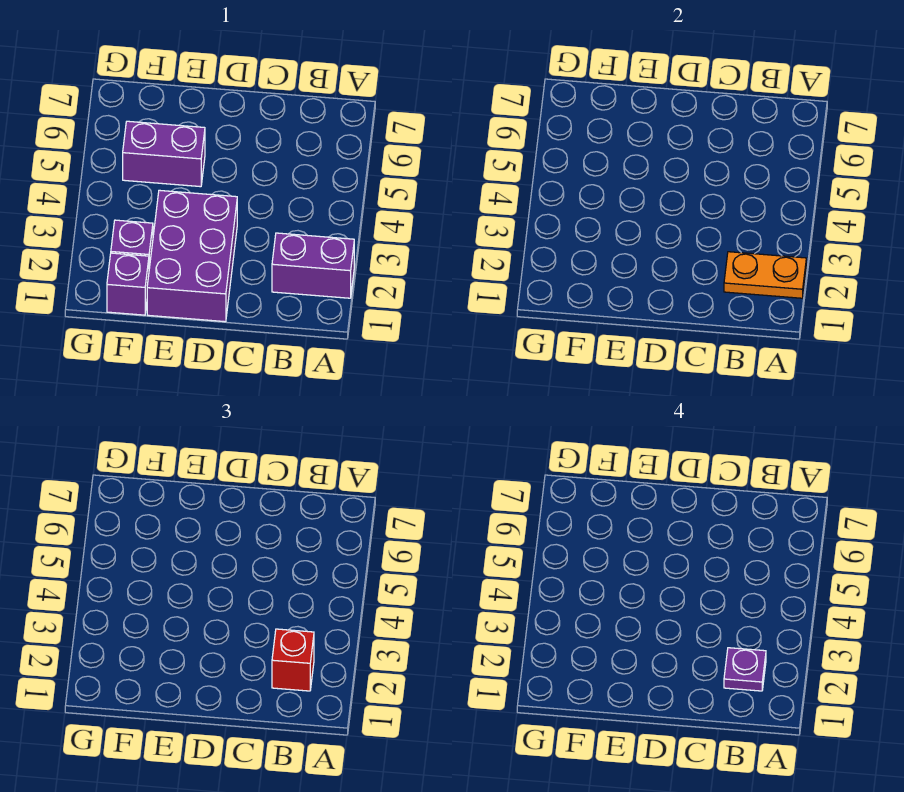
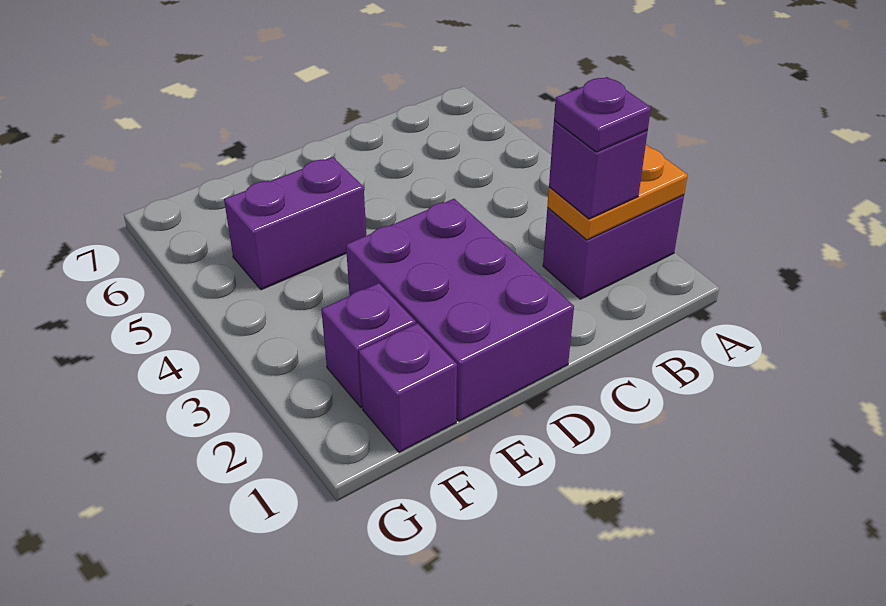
red 1x1 brick [272,629,314,691] -> purple 1x1 brick [549,121,648,219]

